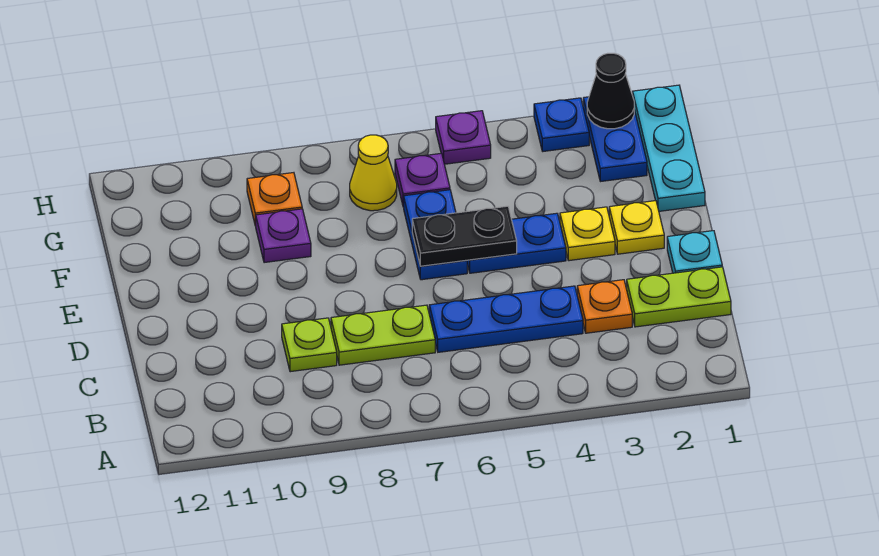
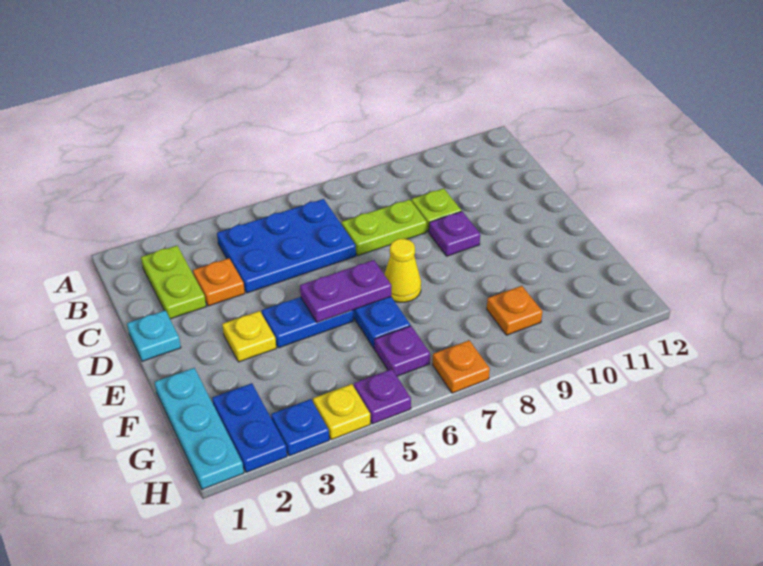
lime 1x2 plate [627,267,731,327] -> lime 1x2 plate turned to [141,246,206,319]
blue 1x3 plate [429,286,583,352] -> blue 2x3 plate [217,199,356,293]
yellow 1x1 plate [609,201,664,254] -> yellow 1x1 plate moved to [313,384,371,440]
black 1x2 plate [412,206,517,266] -> purple 1x2 plate [300,260,391,322]
purple 1x1 plate [256,209,311,263] -> purple 1x1 plate moved to [429,211,480,256]
yellow 1x1 cone [350,135,397,211] -> yellow 1x1 cone moved to [384,239,421,302]
black 1x1 cone [587,53,634,129] -> none
none -> orange 1x1 plate [433,340,490,393]

